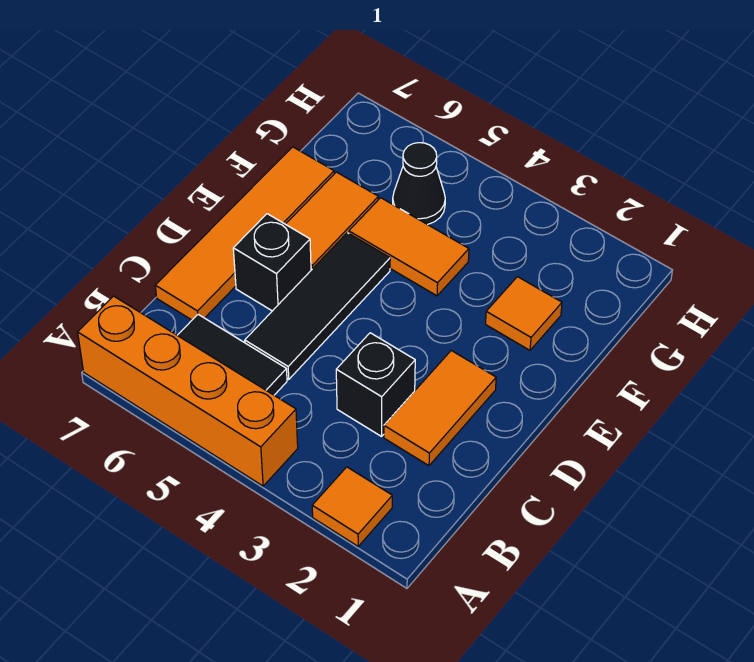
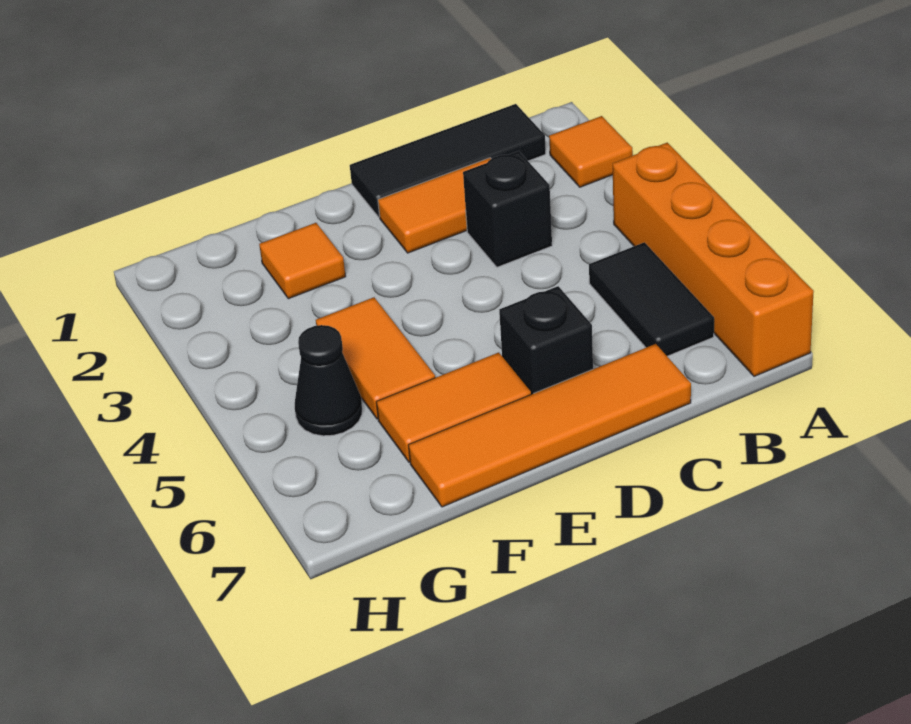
black 1x3 tile [245,233,390,379] -> black 1x3 tile moved to [350,104,546,217]

